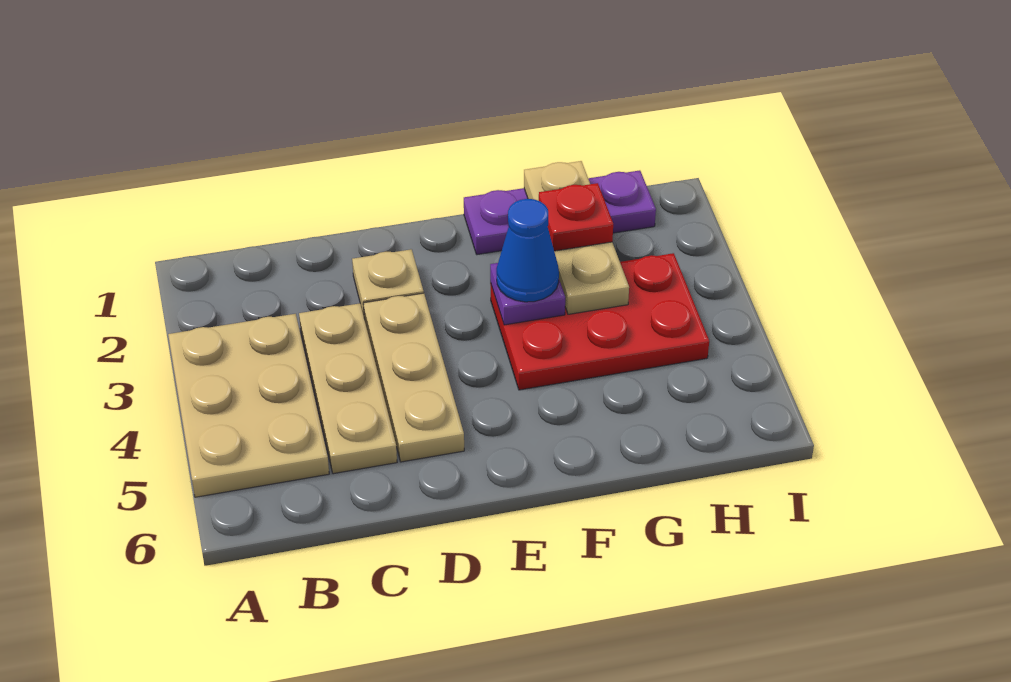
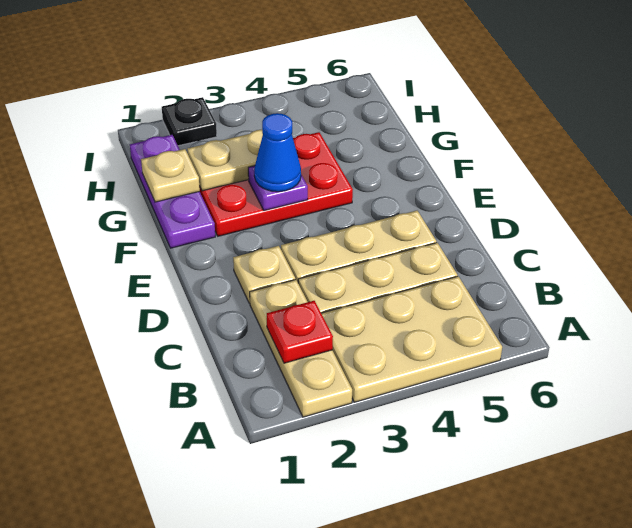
none -> tan 1x3 plate [250,280,352,417]
red 2x3 plate [490,253,709,390] -> red 2x3 plate turned to [199,132,353,236]
red 1x1 plate [539,183,613,251] -> red 1x1 plate moved to [267,301,333,363]
none -> black 1x1 plate [162,97,217,146]

